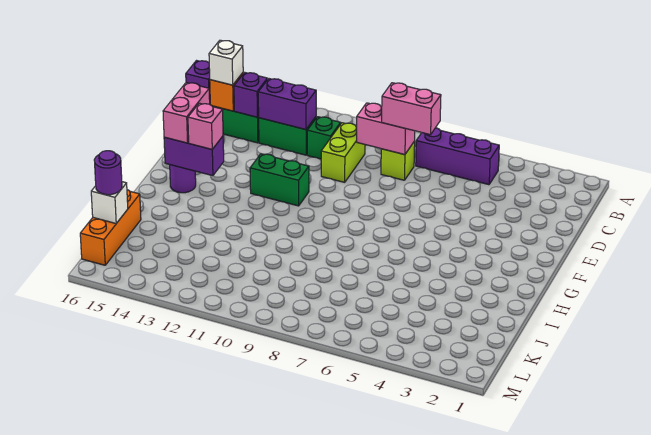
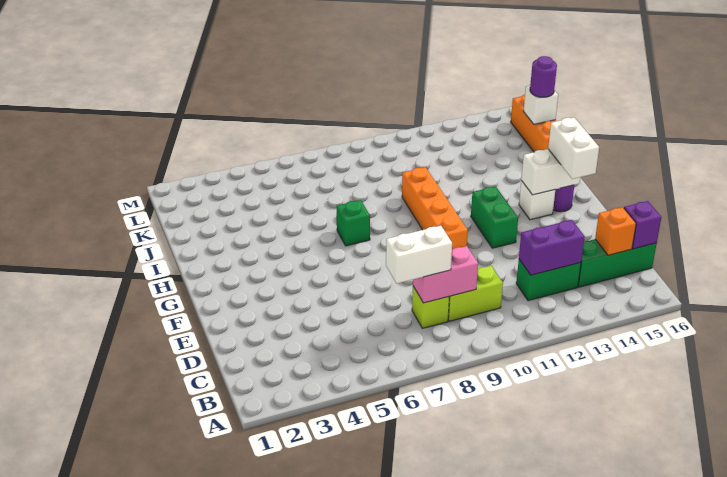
purple 1x3 brick [416,128,499,185] -> none
pink 1x2 brick [382,83,441,135] -> white 1x2 brick [386,226,452,284]
lime 1x2 brick [321,123,365,182] -> lime 1x2 brick turned to [448,266,503,321]
green 1x1 brick [307,117,341,159] -> green 1x1 brick moved to [337,200,370,246]
purple 1x1 brick [234,72,267,117] -> none
white 1x1 brick [209,40,243,85] -> white 1x1 brick moved to [519,181,555,220]
none -> orange 1x4 brick [402,167,468,250]
green 1x2 brick [250,154,309,206] -> green 1x2 brick turned to [471,186,518,248]
pink 1x2 brick [163,83,210,143] -> white 1x2 brick [548,118,599,179]
purple 1x2 brick [164,136,224,176] -> white 1x2 brick [521,149,580,195]
pink 1x1 brick [188,103,223,149] -> none

